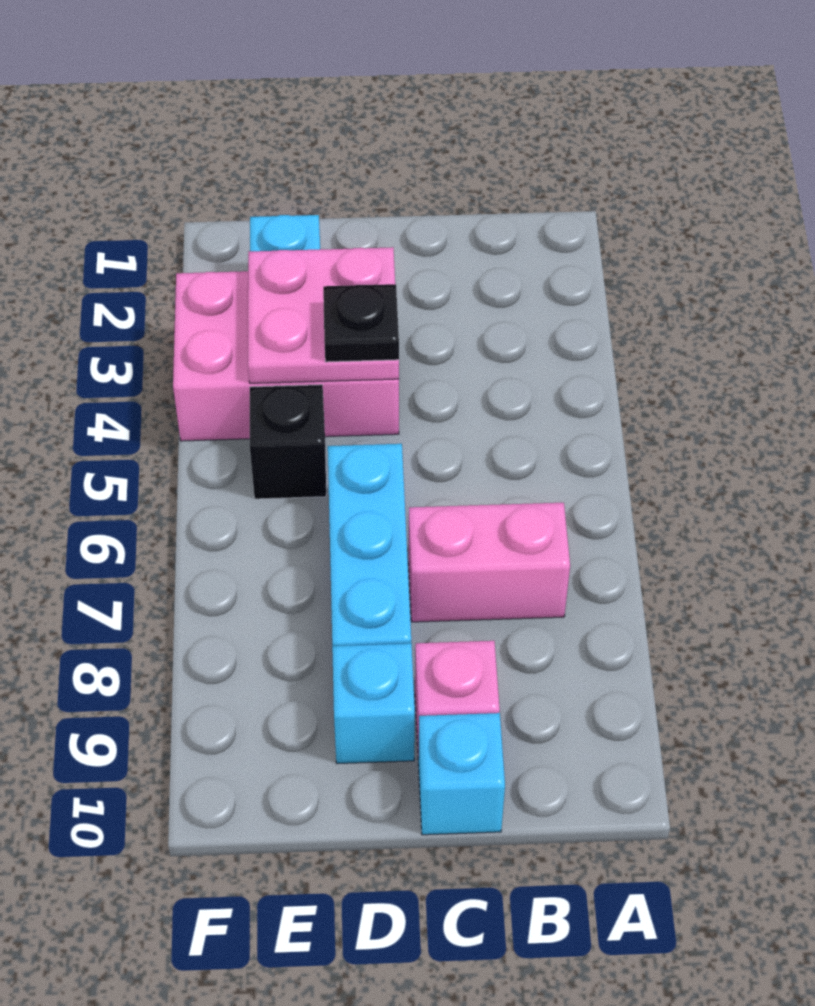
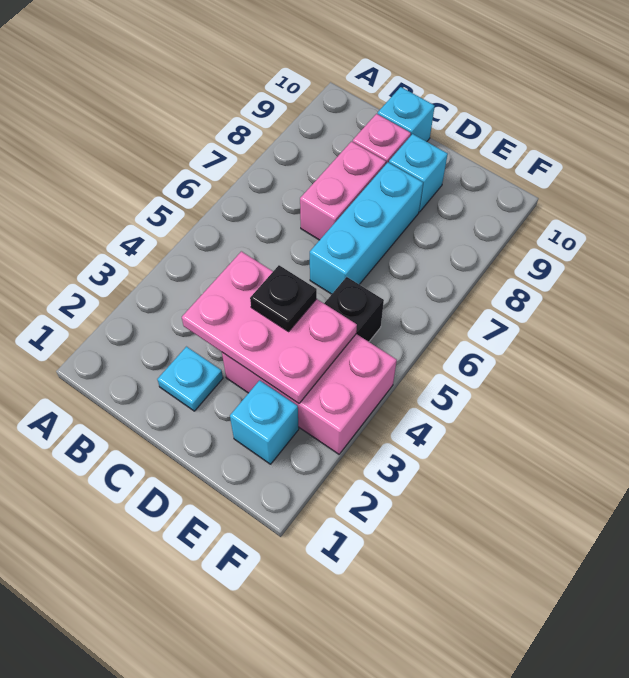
pink 1x2 brick [409,503,570,622] -> pink 1x2 brick turned to [300,141,386,240]
none -> cyan 1x1 plate [157,347,223,411]
pink 2x2 plate [248,247,399,383] -> pink 2x3 plate [182,251,357,403]

